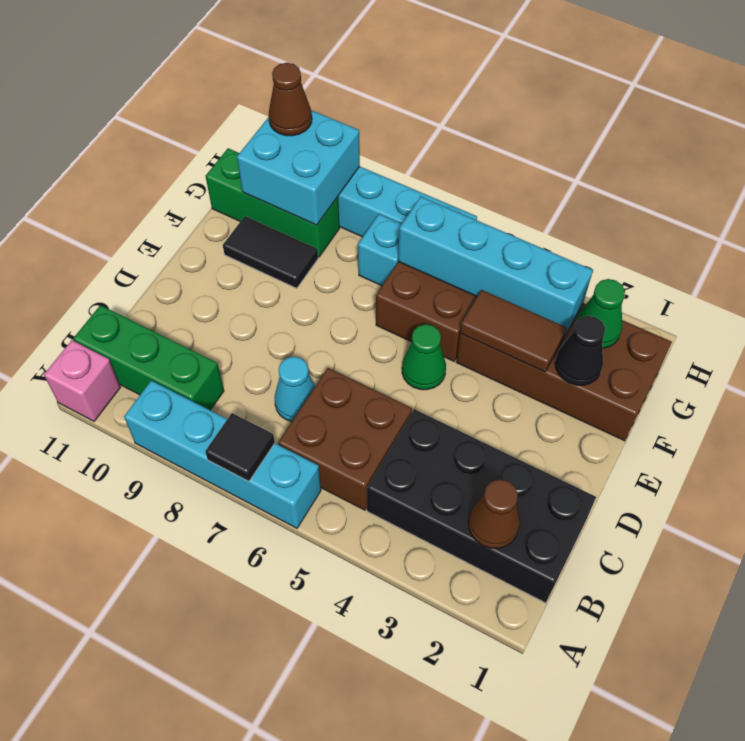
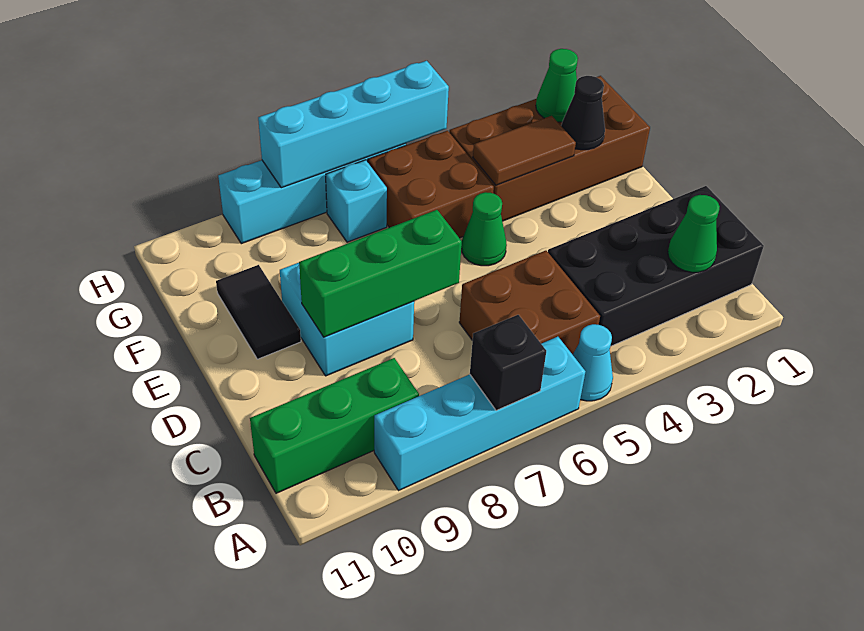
black 1x1 tile [205,413,275,481] -> black 1x1 brick [470,315,546,411]
pink 1x1 brick [44,340,121,421] -> none
brown 1x1 cone [469,479,520,548] -> green 1x1 cone [668,195,720,272]
cyan 1x1 cone [275,357,315,422] -> cyan 1x1 cone moved to [573,324,613,401]
black 1x2 tile [223,216,318,288] -> black 1x2 tile turned to [216,265,301,359]
cyan 1x4 brick [398,197,593,335] -> cyan 1x4 brick moved to [258,61,449,188]
green 1x3 brick [206,148,340,257] -> green 1x3 brick moved to [299,210,462,337]
cyan 2x2 brick [237,110,360,225] -> cyan 2x2 brick moved to [280,263,414,376]
brown 1x1 cone [269,63,312,136] -> none

